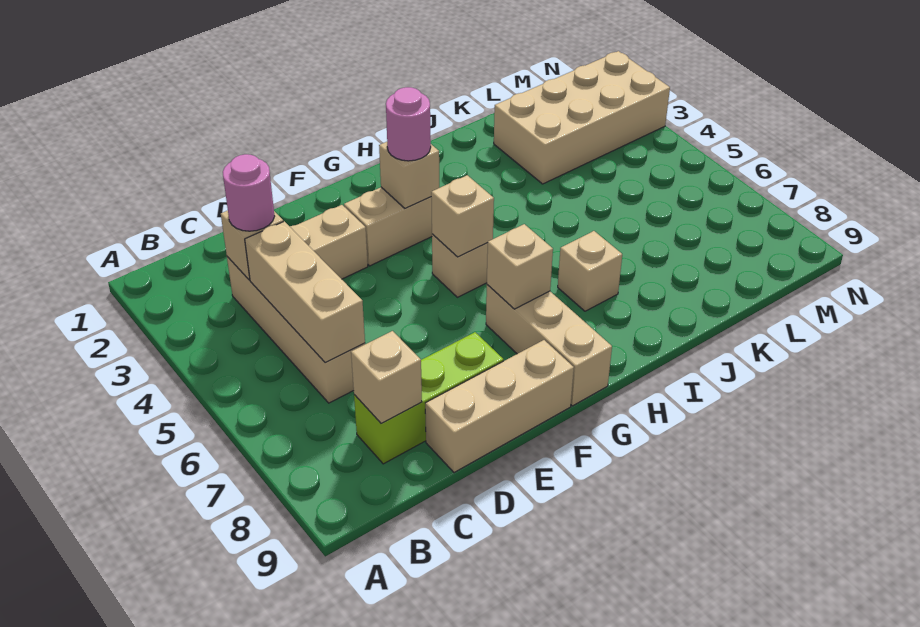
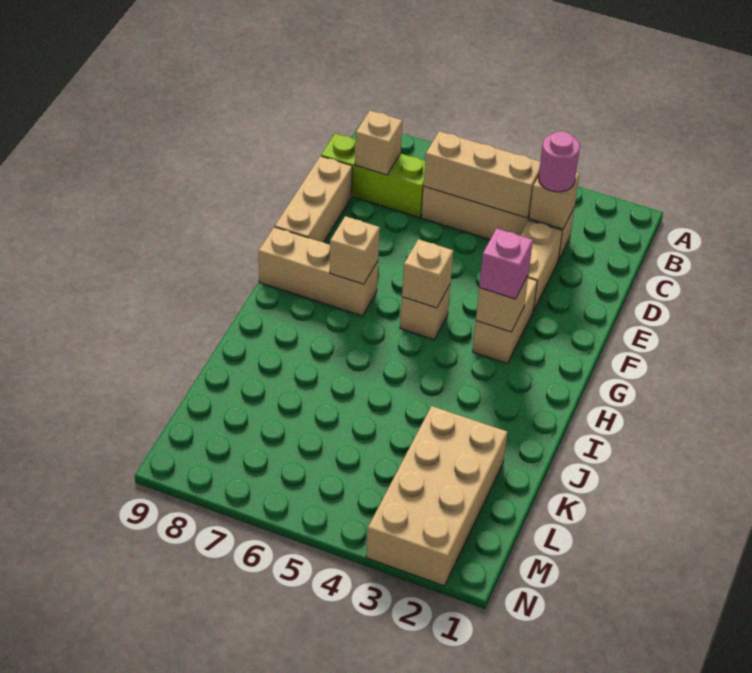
lime 1x3 brick [354,332,504,464] -> lime 1x3 brick turned to [321,134,425,218]
pink 1x1 round brick [386,87,431,161] -> pink 1x1 brick [479,228,533,299]
tan 1x1 brick [558,231,622,311] -> none

